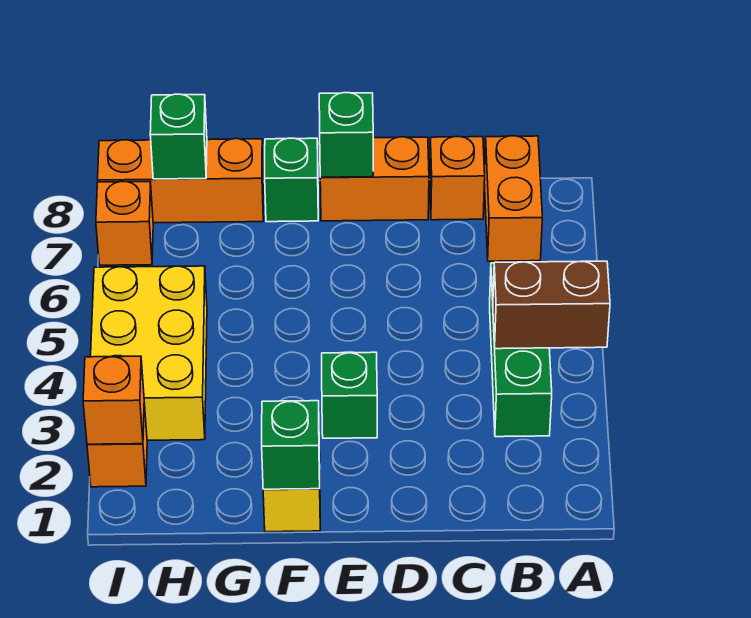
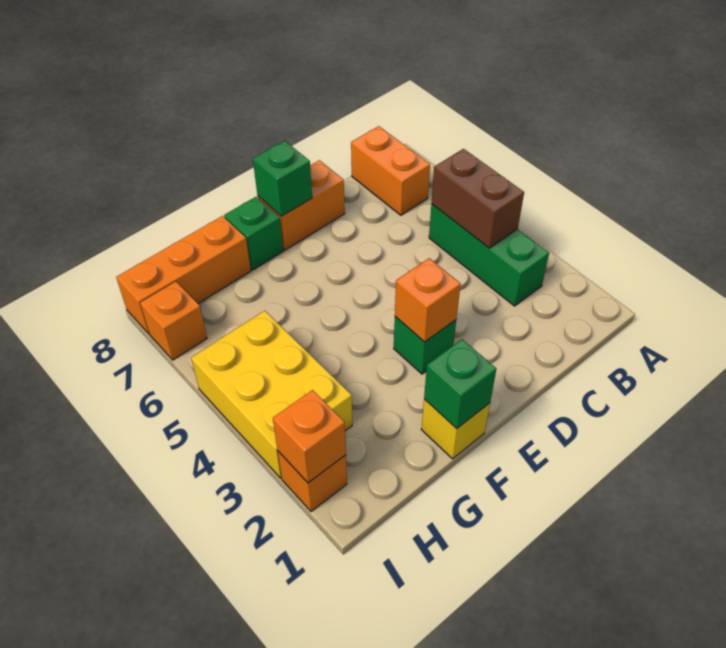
brown 1x2 brick [493,261,610,349] -> brown 1x2 brick turned to [431,149,524,248]
orange 1x1 brick [430,137,485,220] -> orange 1x1 brick moved to [395,258,461,342]
green 1x1 brick [150,94,207,179] -> none

